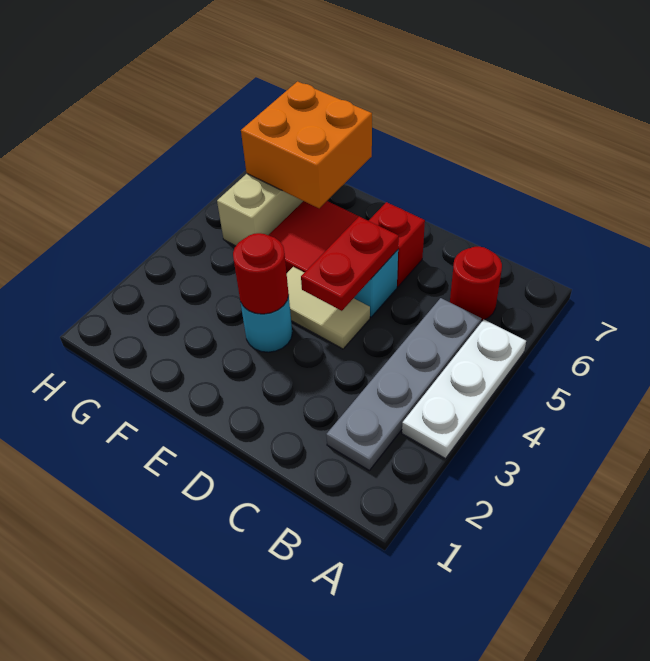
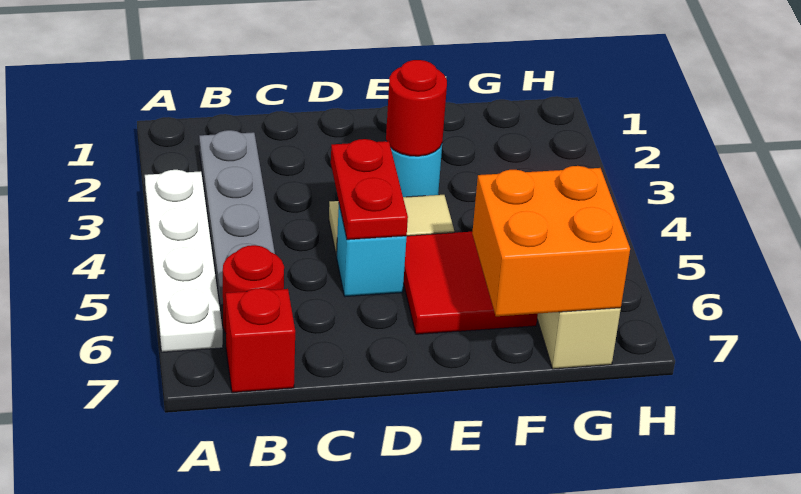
white 1x3 plate [402,320,526,459] -> white 1x4 plate [145,170,223,352]
red 1x1 brick [369,202,425,287] -> red 1x1 brick moved to [226,288,295,393]

